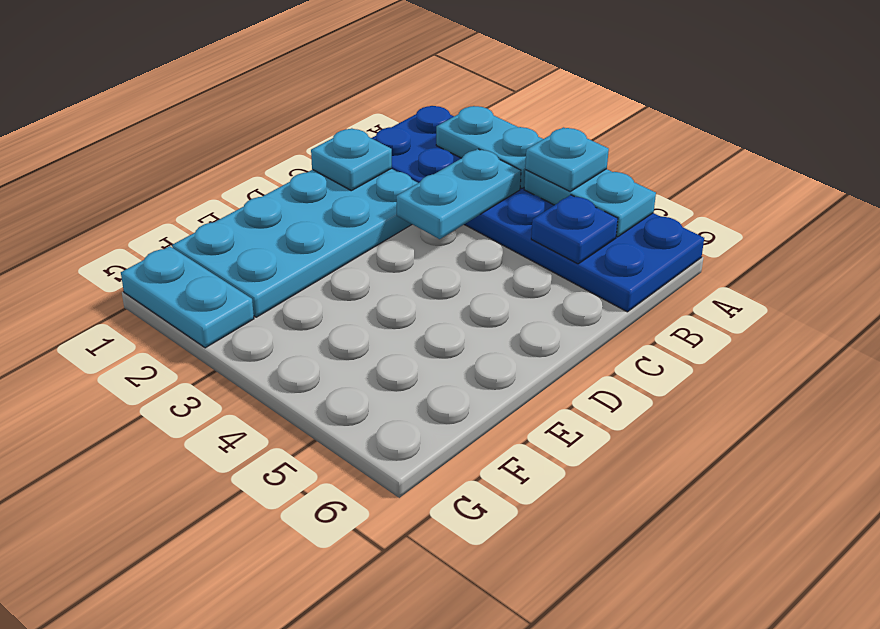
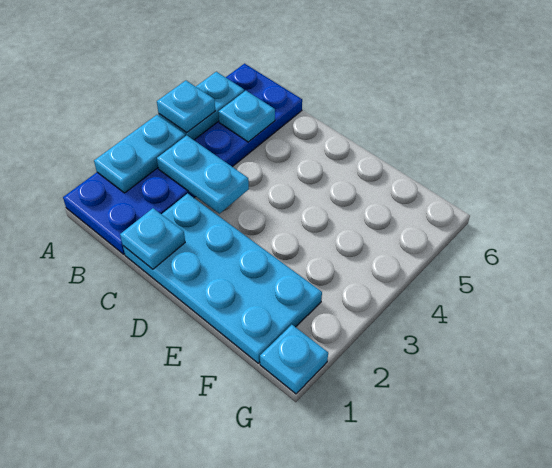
blue 1x1 plate [531,195,618,264] -> cyan 1x1 plate [218,91,275,142]
cyan 1x2 plate [121,246,254,348] -> cyan 1x1 plate [260,325,328,394]

